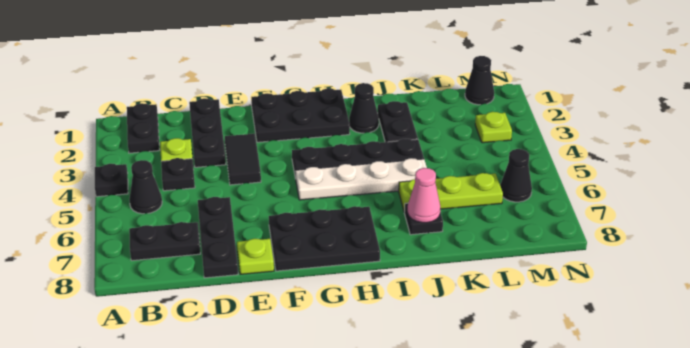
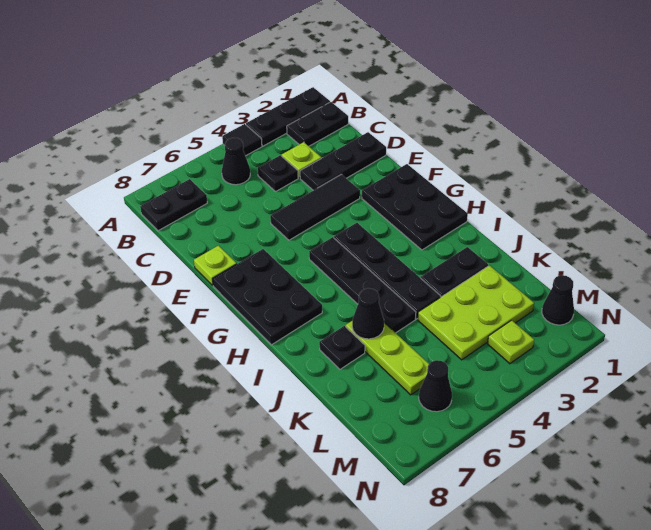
black 1x1 plate [95,164,128,197] -> black 1x1 tile [222,124,262,156]
black 1x2 plate [129,222,200,261] -> black 1x2 plate turned to [140,179,207,231]
black 1x3 plate [198,197,238,278] -> black 1x3 plate moved to [246,87,330,146]
black 1x2 tile [225,134,261,185] -> black 1x3 tile [270,174,360,240]
white 1x4 plate [295,158,427,200] -> black 1x4 plate [309,237,416,333]
black 1x1 cone [349,83,379,133] -> black 1x1 cone moved to [352,288,384,339]
pink 1x1 cone [408,168,440,223] -> none
none -> lime 2x3 plate [418,266,534,360]

